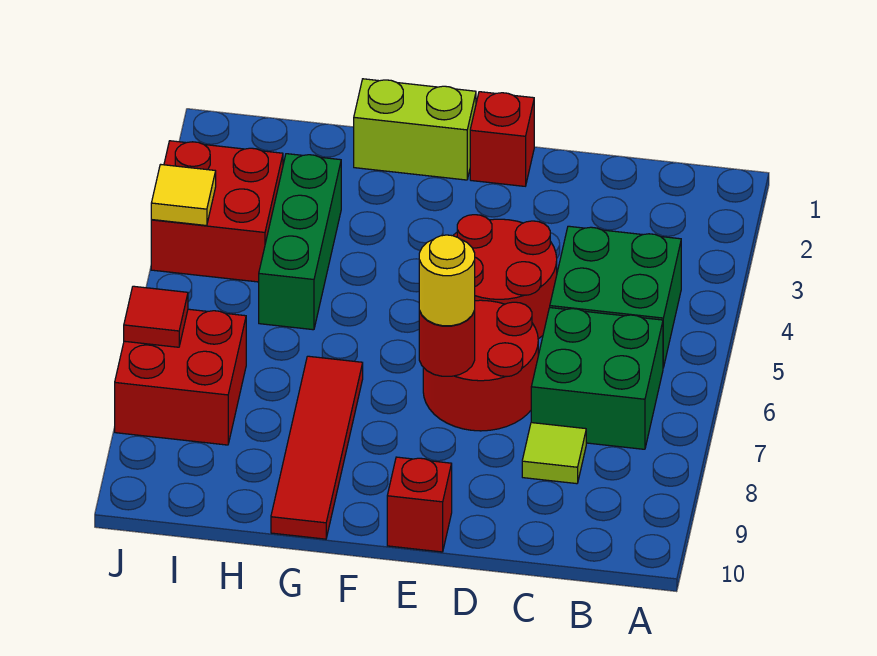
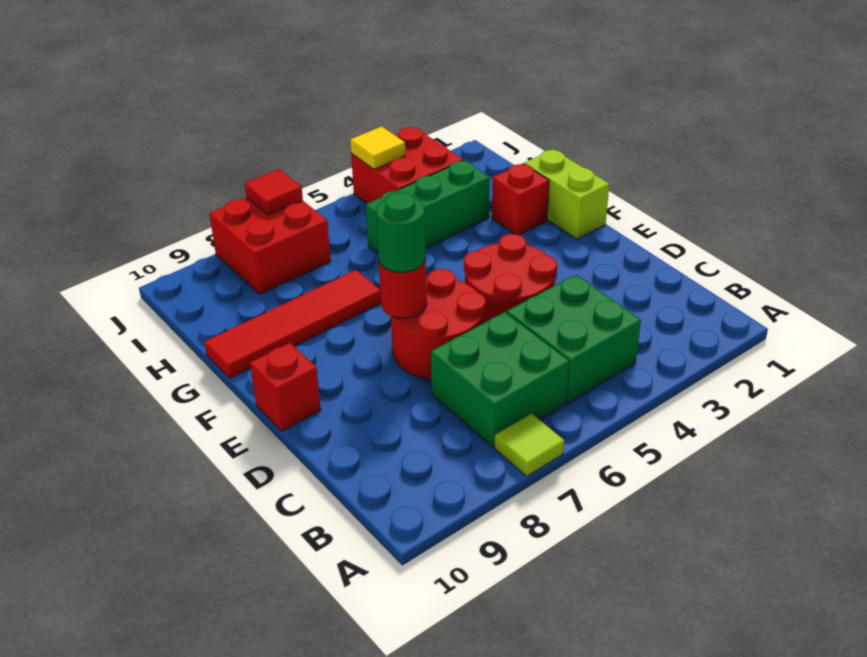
lime 1x1 tile [522,423,586,484] -> lime 1x1 tile moved to [495,414,564,476]
red 1x1 brick [470,92,534,186] -> red 1x1 brick moved to [492,163,549,235]
yellow 1x1 round brick [419,235,475,326] -> green 1x1 round brick [376,192,426,272]

